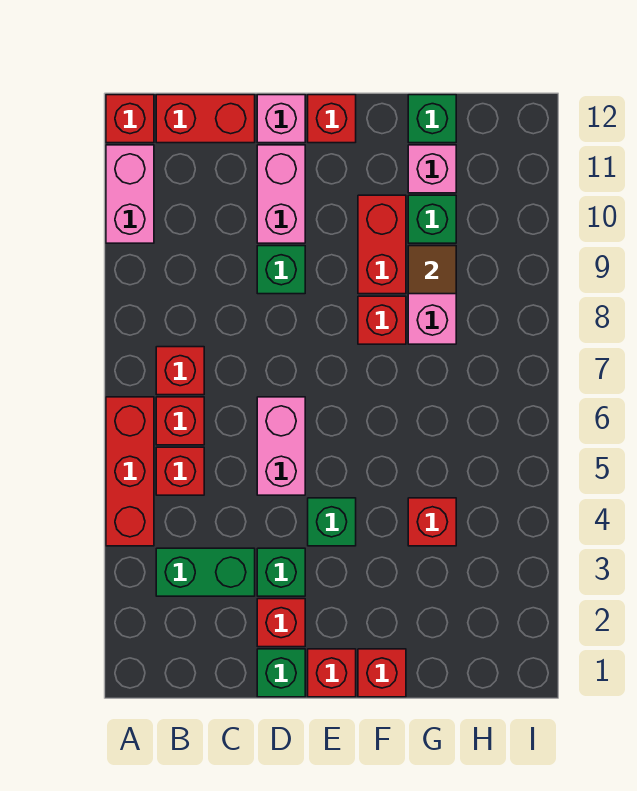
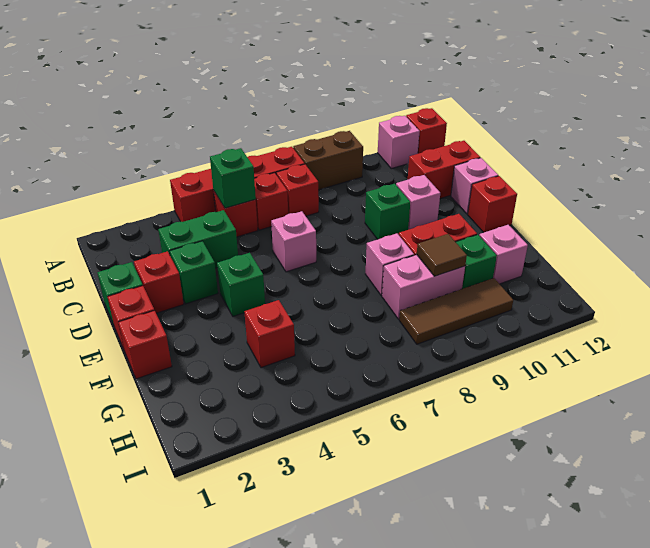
red 1x3 brick [106,397,154,546] -> red 1x4 brick [170,147,305,222]
none -> brown 1x2 brick [293,131,363,190]
pink 1x2 brick [106,145,154,243] -> pink 1x1 brick [378,116,420,169]
green 1x2 brick [156,548,255,596] -> green 1x2 brick turned to [158,210,238,268]
red 1x2 brick [156,95,255,143] -> red 1x2 brick turned to [408,141,480,199]
pink 1x2 brick [257,397,305,495] -> pink 1x1 brick [271,211,316,272]
pink 1x2 brick [257,145,305,243] -> pink 1x1 brick [396,175,440,230]
red 1x1 brick [358,296,406,344] -> pink 1x1 brick [366,233,414,296]
green 1x1 brick [408,95,456,143] -> green 1x1 brick moved to [210,148,256,208]
none -> brown 1x3 tile [399,278,513,344]

